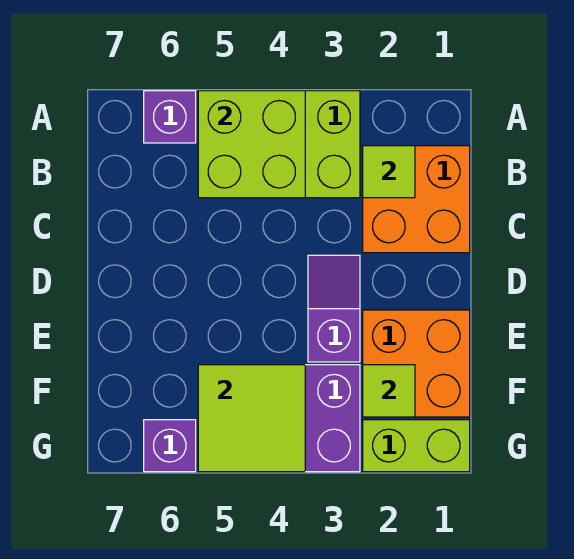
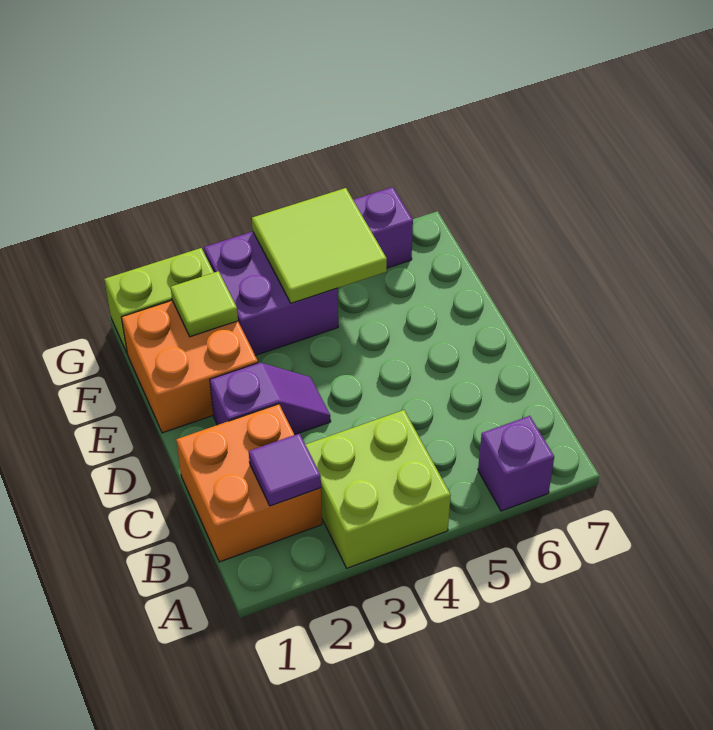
lime 2x2 brick [198,91,305,198] -> none
lime 1x1 tile [363,146,415,198] -> purple 1x1 tile [249,433,321,506]
purple 1x2 slope [308,255,360,362] -> purple 1x2 slope turned to [210,363,331,435]

